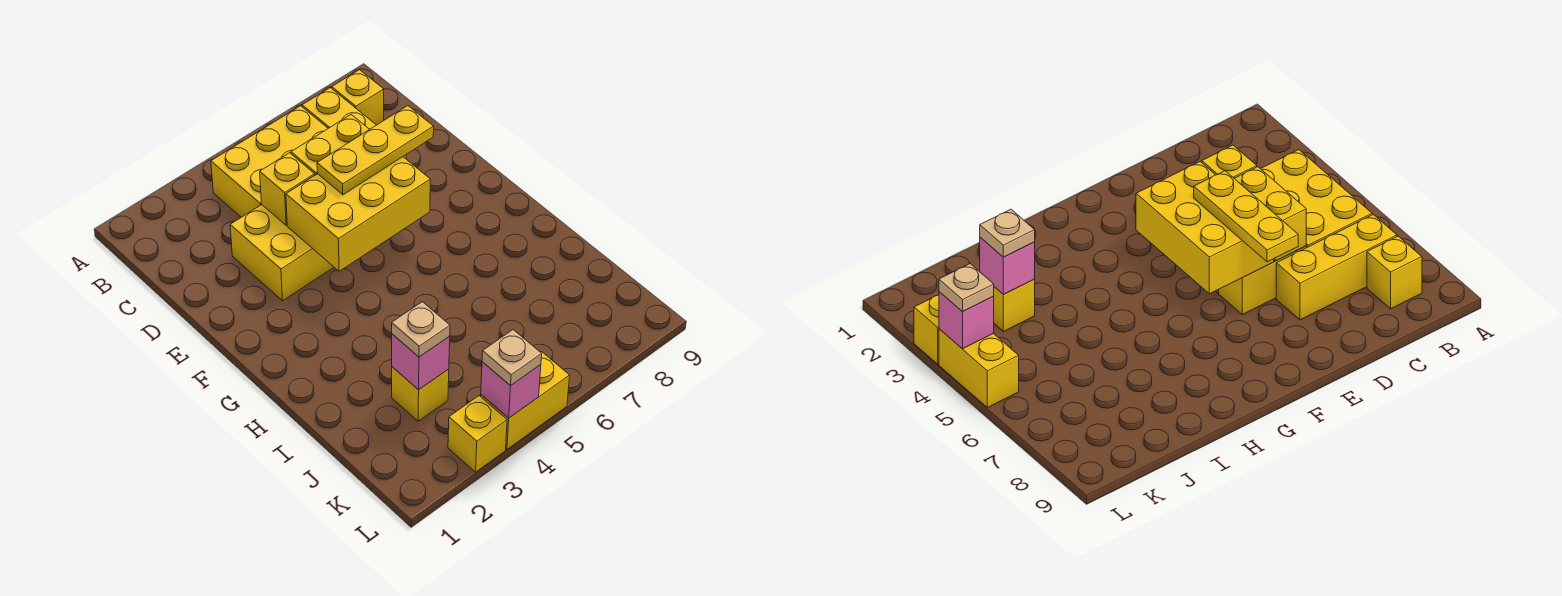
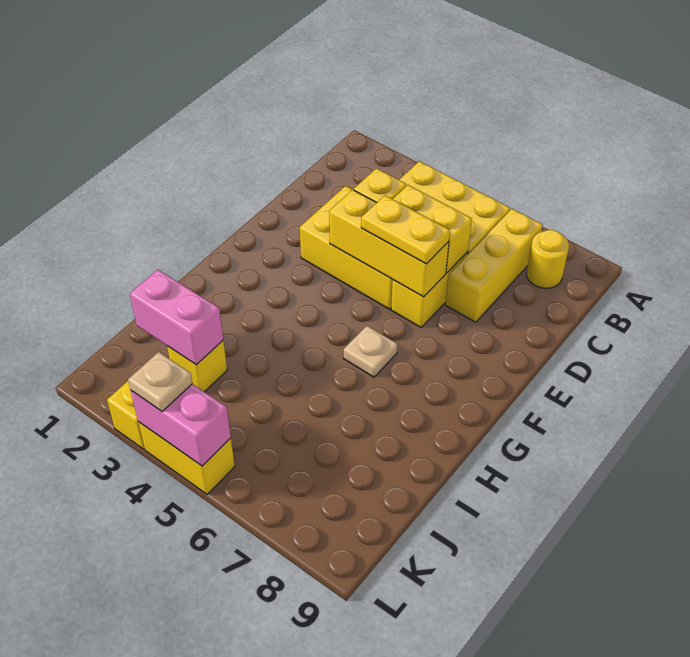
yellow 1x1 brick [332,70,384,125] -> yellow 1x1 round brick [526,230,569,288]
yellow 2x3 brick [286,157,430,271] -> yellow 1x3 brick [329,190,449,297]
yellow 1x3 plate [317,106,434,195] -> yellow 1x2 plate [361,195,450,264]
pink 1x1 brick [392,334,450,390] -> pink 1x2 brick [130,270,223,365]
tan 1x1 plate [392,302,450,357] -> tan 1x1 plate moved to [344,326,397,377]
pink 1x1 brick [481,362,541,418] -> pink 1x2 brick [131,384,231,466]

